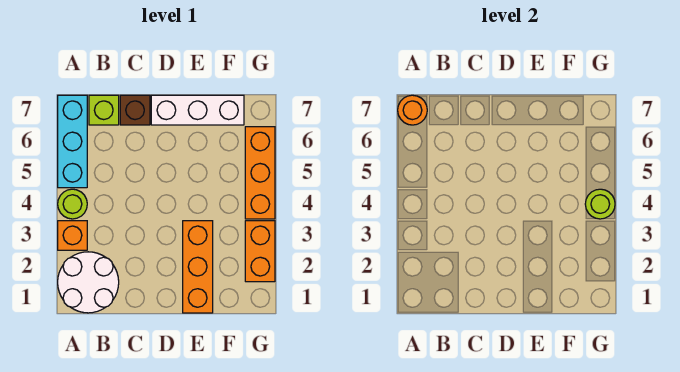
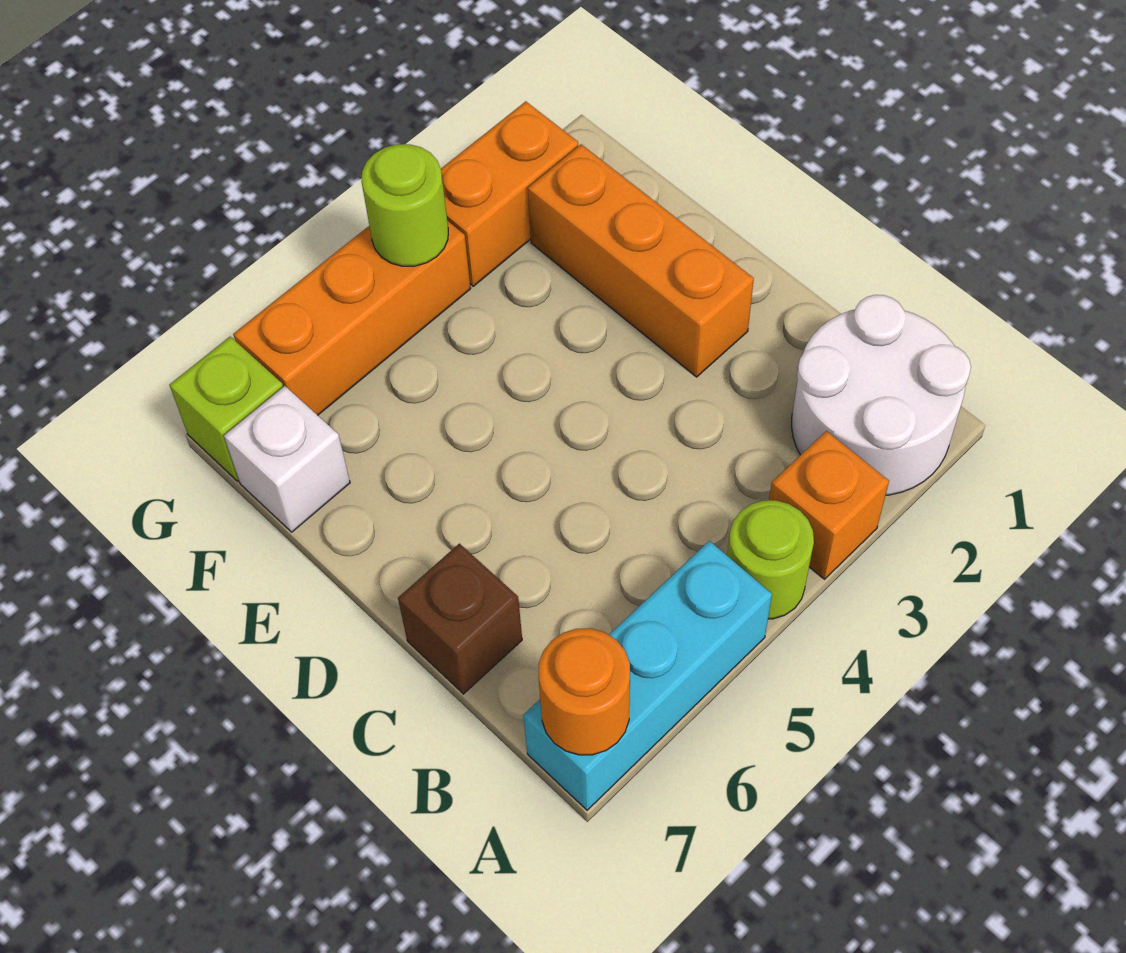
lime 1x1 brick [89,95,119,125] -> lime 1x1 brick moved to [169,337,283,481]
white 1x3 brick [151,95,244,125] -> white 1x1 brick [224,386,350,532]
orange 1x3 brick [183,221,213,313] -> orange 1x3 brick turned to [528,144,754,377]

